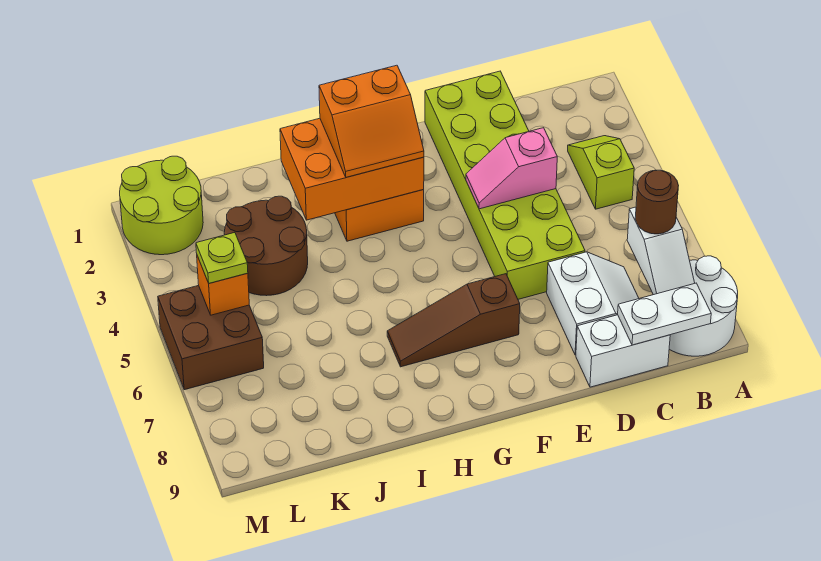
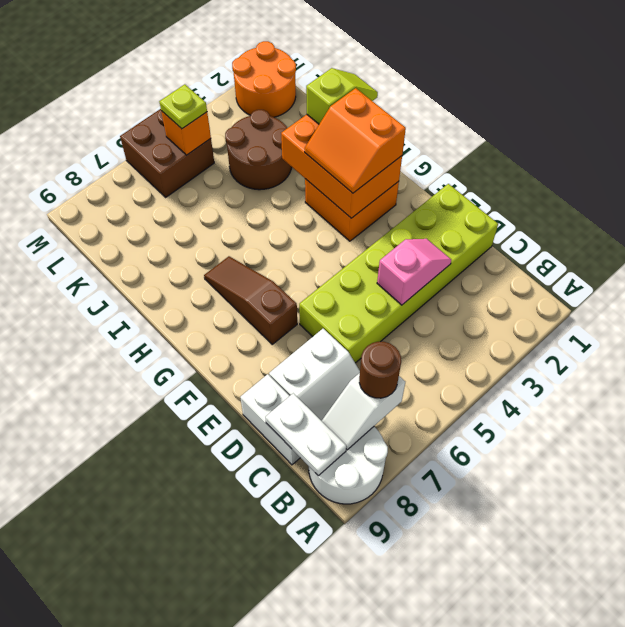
lime 1x2 slope [568,136,634,209] -> lime 1x2 slope moved to [306,68,378,124]
pink 1x2 slope [466,128,557,209] -> pink 1x2 slope turned to [377,239,451,305]
lime 2x2 round brick [120,156,203,255] -> orange 2x2 round brick [232,41,296,117]

